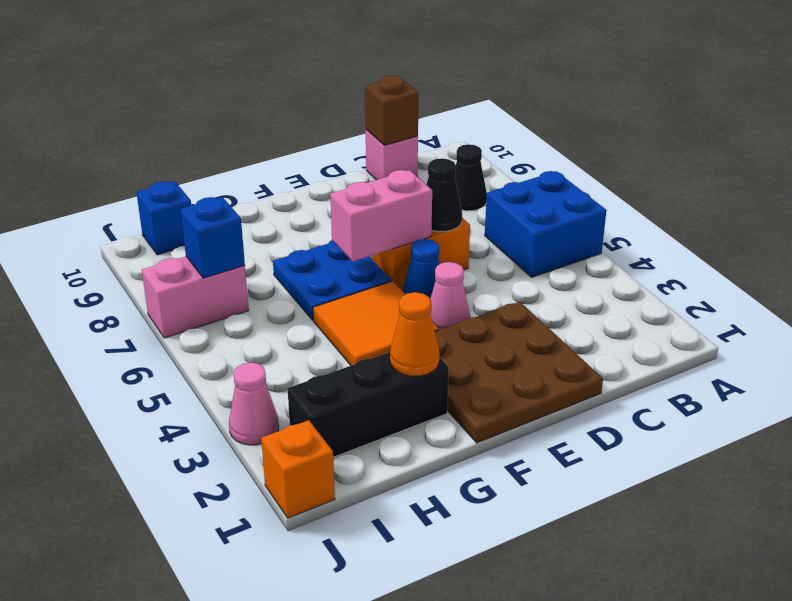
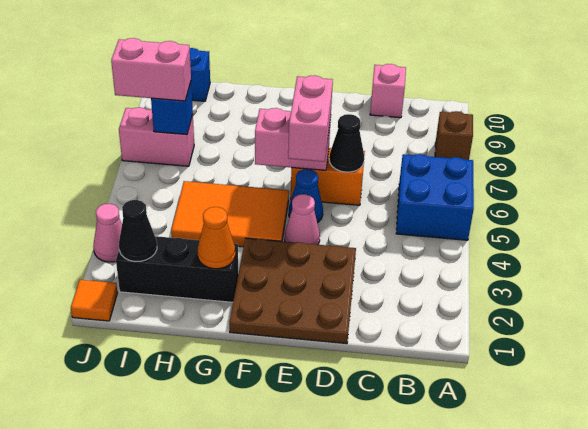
black 1x1 cone [455,144,487,211] -> black 1x1 cone moved to [119,200,157,262]
brown 1x1 brick [365,76,419,145] -> brown 1x1 brick moved to [435,111,473,160]
none -> pink 1x2 brick [288,75,333,162]
orange 2x2 tile [313,281,439,365] -> orange 2x3 tile [171,181,289,247]
blue 2x2 plate [273,240,392,320] -> none
none -> pink 1x2 brick [111,38,191,101]
orange 1x1 brick [261,420,335,518] -> orange 1x1 tile [71,280,117,321]

